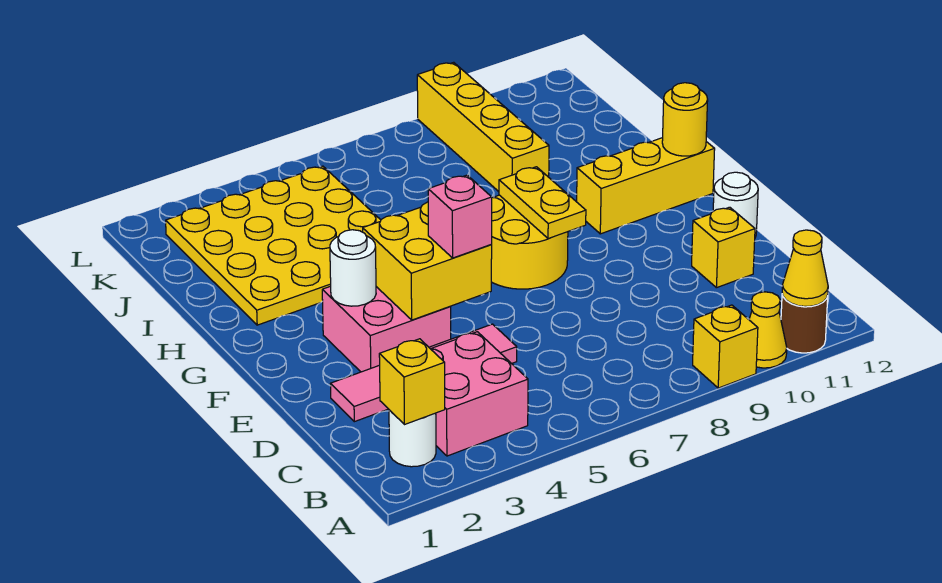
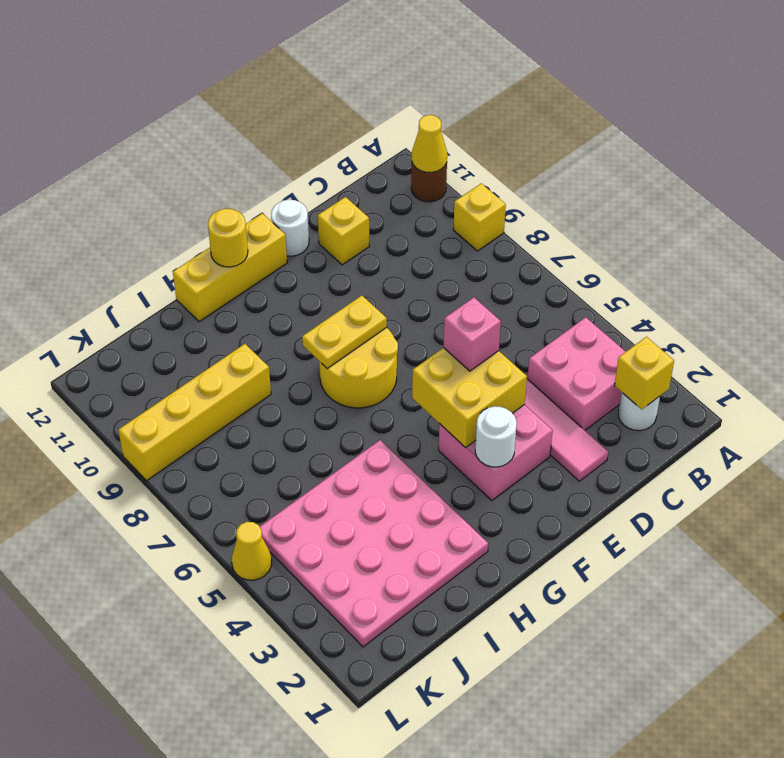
yellow 1x1 cone [749,292,787,368] -> yellow 1x1 cone moved to [232,522,272,580]
yellow 1x3 brick [577,138,715,234] -> yellow 1x3 brick turned to [173,213,287,322]
yellow 4x4 plate [166,166,381,325] -> pink 4x4 plate [260,440,488,647]

